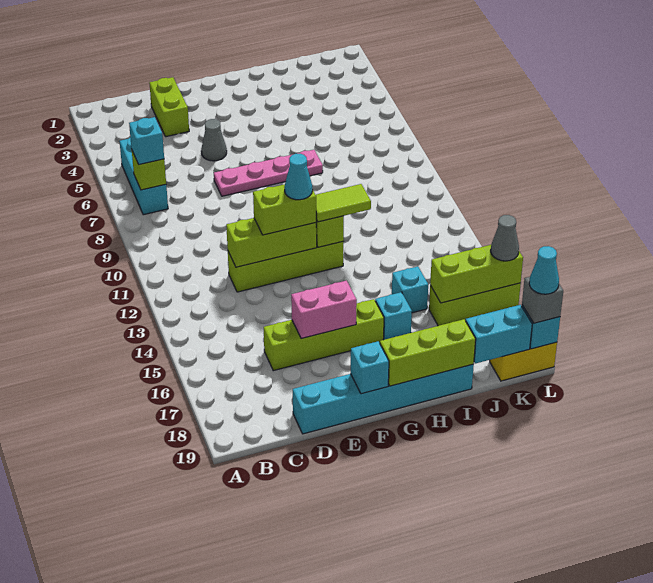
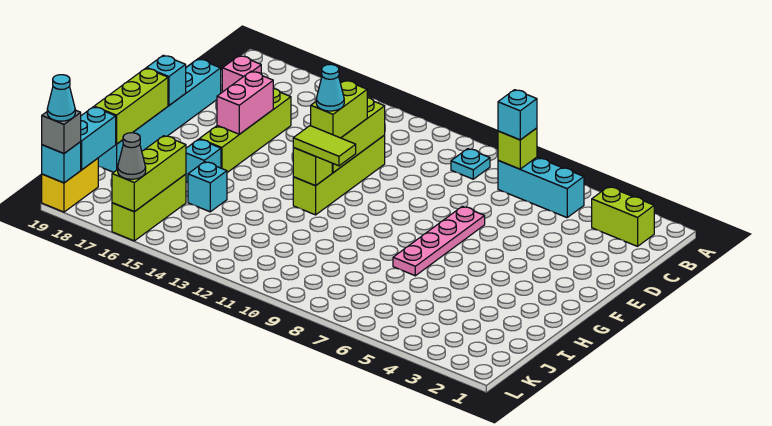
none -> cyan 1x1 plate [451,149,490,179]
none -> pink 1x1 brick [222,56,261,92]
lime 1x2 brick [149,77,189,137] -> lime 1x2 brick moved to [592,187,654,246]
grey 1x1 cone [201,119,227,161] -> none
lime 1x2 tile [316,184,371,222] -> lime 1x2 tile turned to [293,126,356,166]

